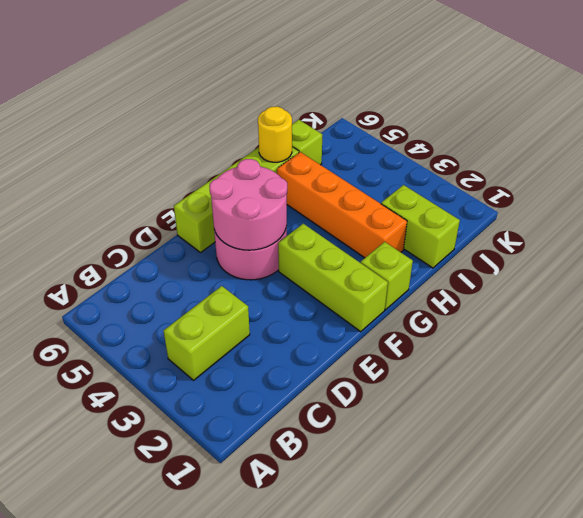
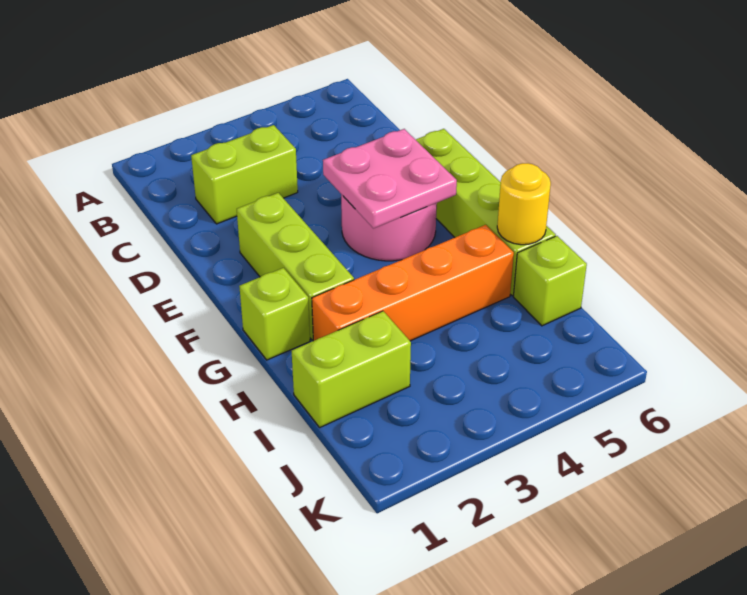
lime 1x2 brick [164,286,250,380] -> lime 1x2 brick turned to [191,125,298,224]
pink 2x2 round brick [210,159,287,250] -> pink 2x2 plate [323,129,457,228]
lime 1x3 brick [278,224,388,332] -> lime 1x3 brick turned to [237,193,354,340]

